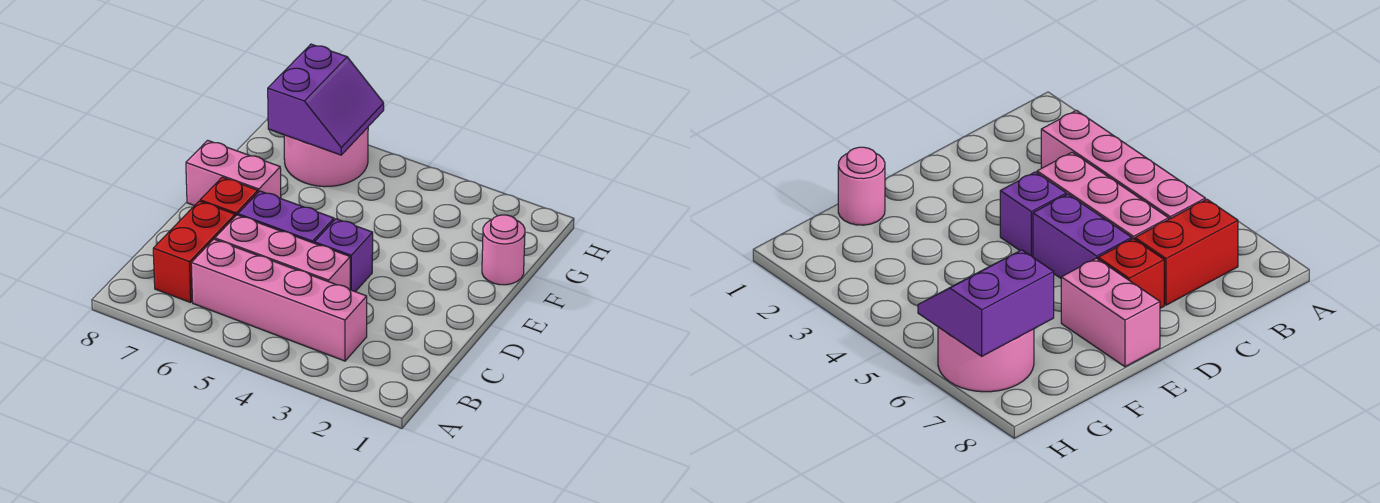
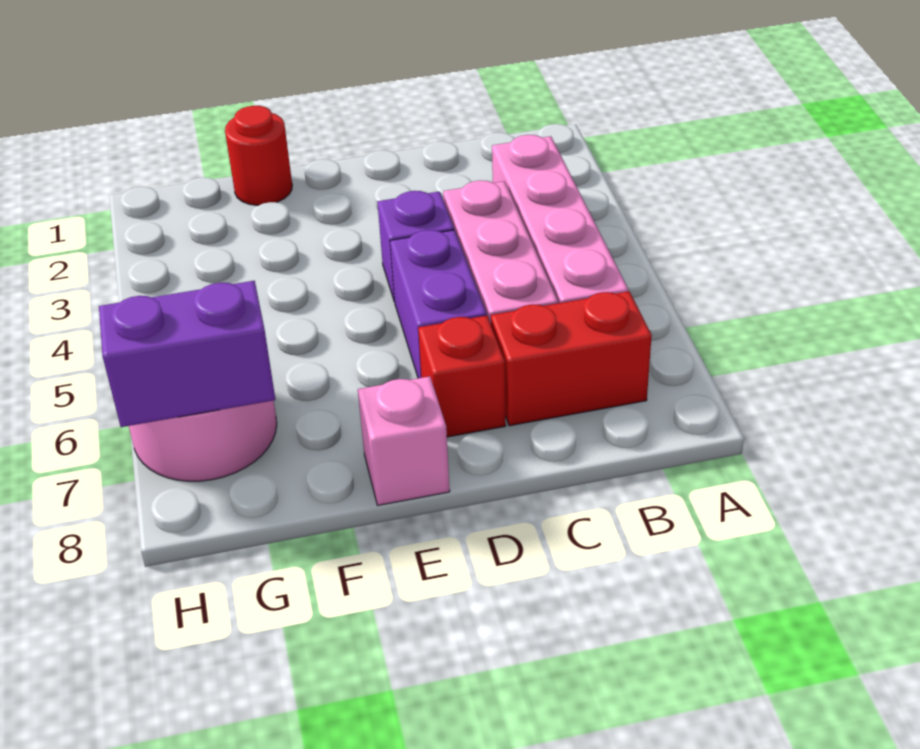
pink 1x2 brick [186,140,281,206] -> pink 1x1 brick [358,376,450,505]
pink 1x1 round brick [482,215,525,285] -> red 1x1 round brick [225,106,292,205]

